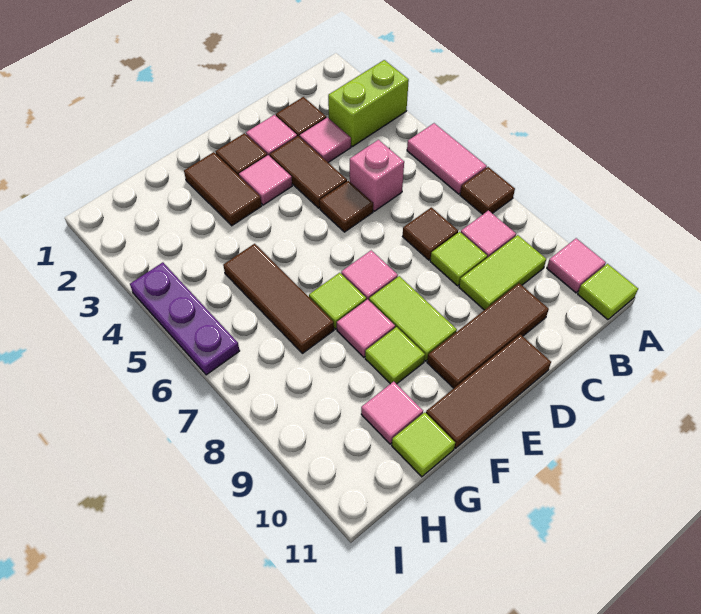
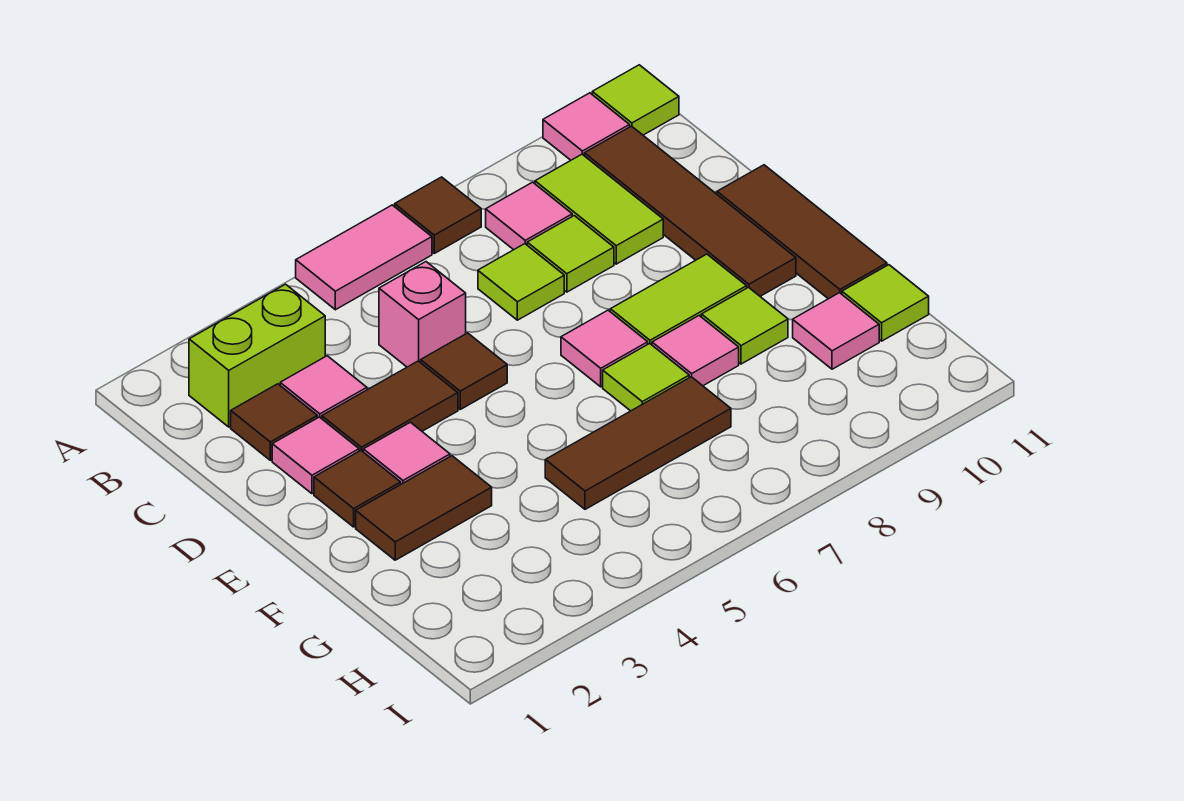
lime 1x2 brick [328,60,409,147] -> lime 1x2 brick turned to [189,284,325,427]
brown 1x1 tile [403,207,458,260] -> lime 1x1 tile [478,244,564,320]
brown 1x3 tile [427,283,549,388] -> brown 1x4 tile [584,126,796,296]
purple 1x3 plate [130,262,240,375] -> none

